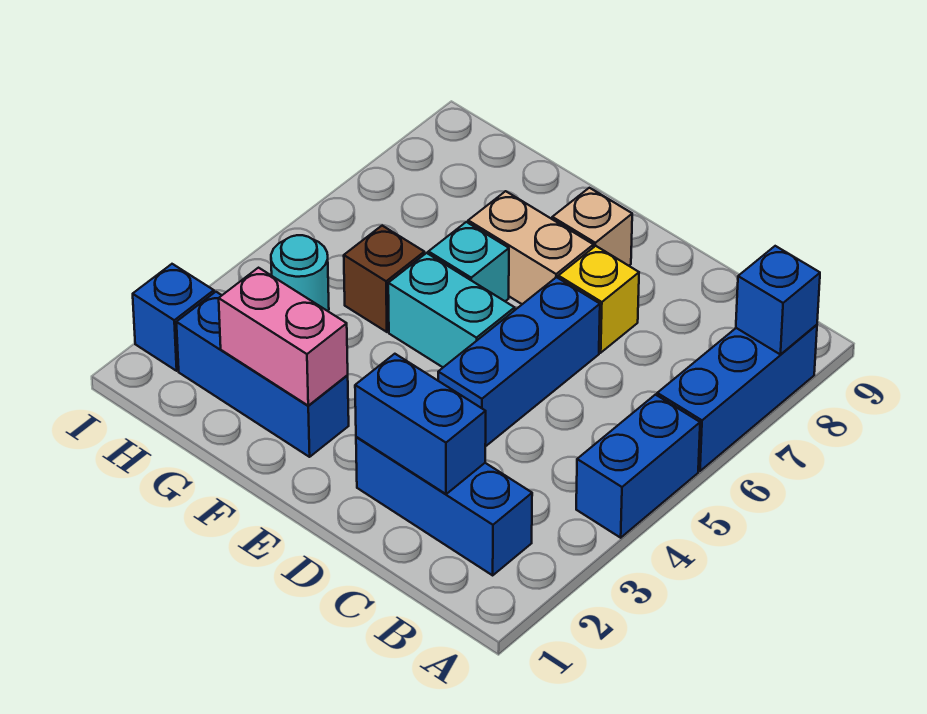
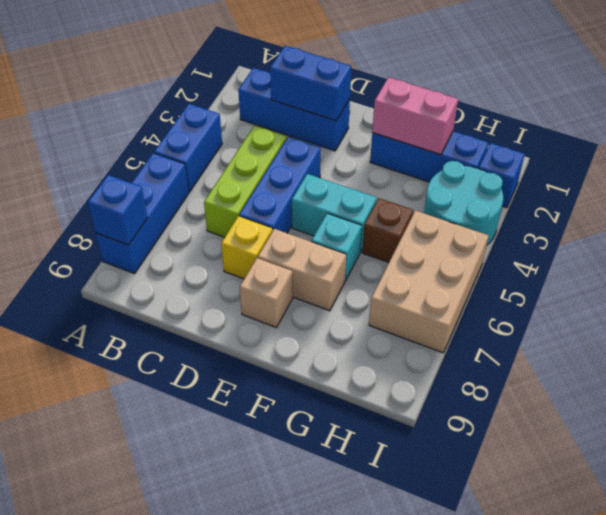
none -> lime 1x3 brick [204,125,287,237]
cyan 1x1 round brick [271,235,329,311] -> cyan 2x2 round brick [424,161,503,245]
none -> tan 2x3 brick [369,210,489,353]

